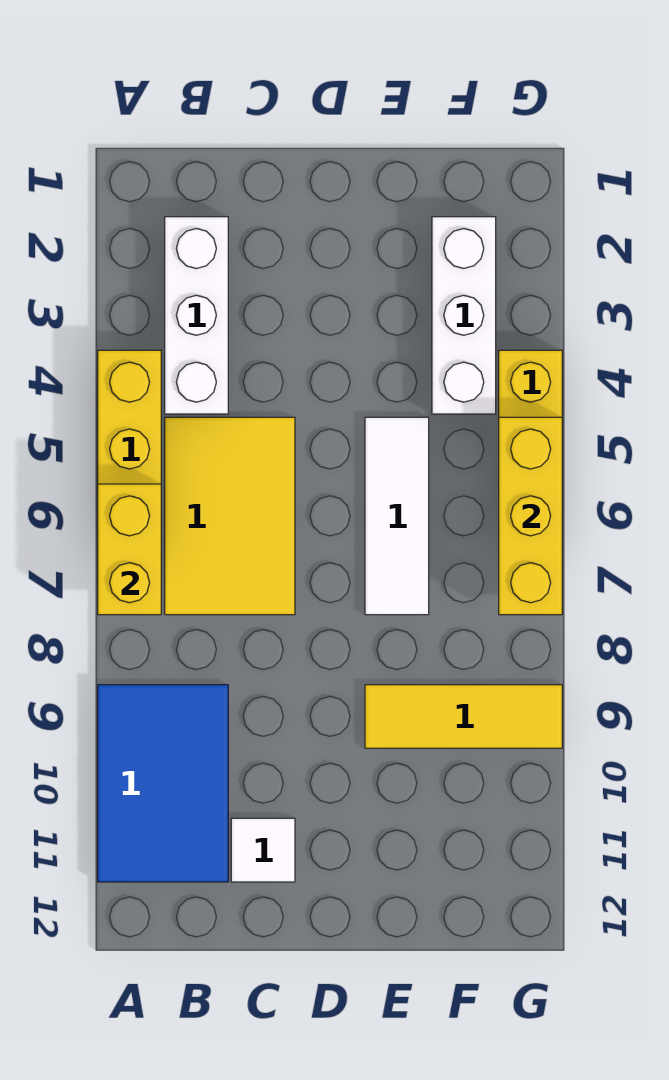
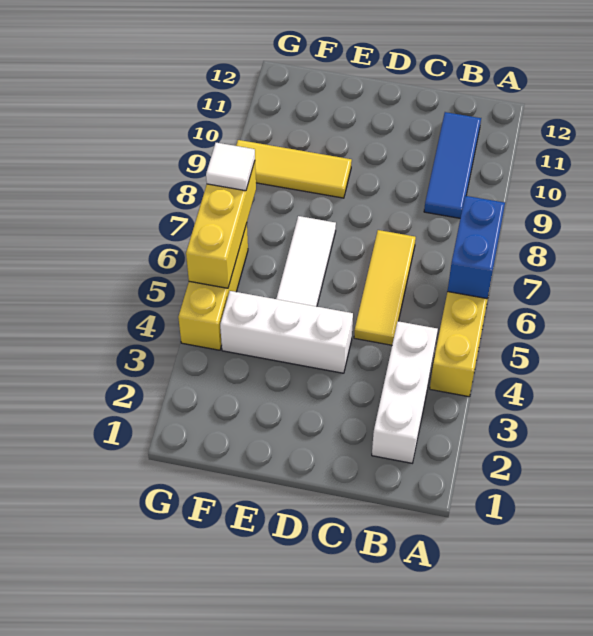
yellow 1x2 brick [98,484,161,615] -> blue 1x2 brick [448,196,505,299]
blue 2x3 tile [98,685,228,882] -> blue 1x3 tile [424,112,481,218]
yellow 2x3 tile [165,417,295,615] -> yellow 1x3 tile [354,230,416,345]
white 1x1 tile [231,818,295,882] -> white 1x1 tile moved to [206,143,255,191]
white 1x3 brick [432,217,496,414] -> white 1x3 brick turned to [220,291,353,373]

